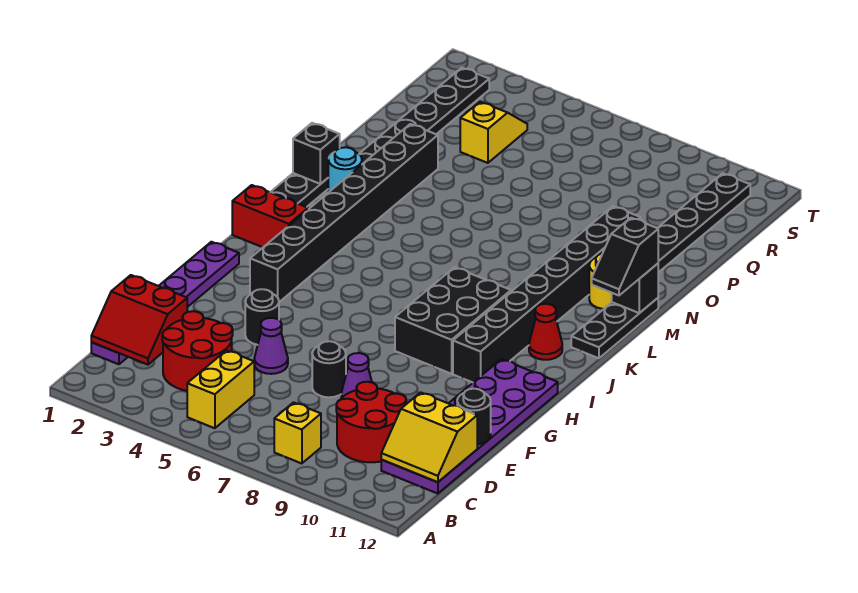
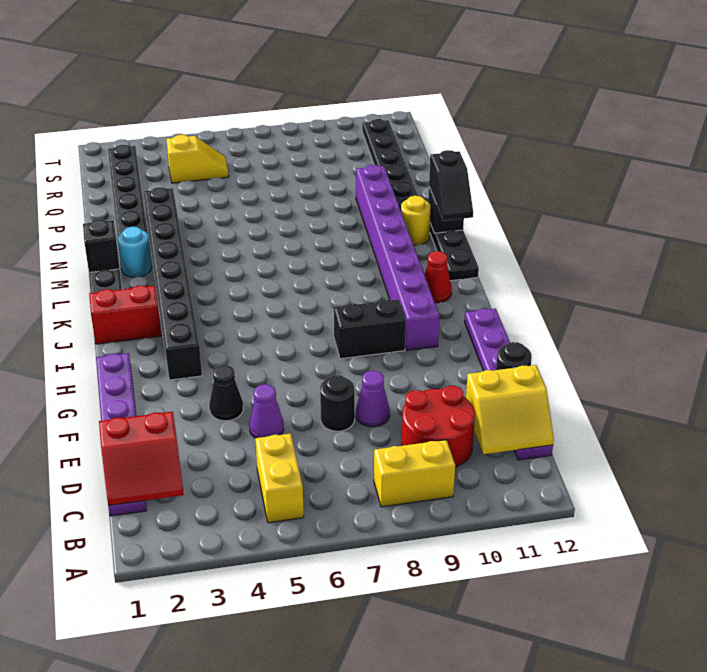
yellow 1x1 brick [274,403,321,464] -> yellow 1x2 brick [374,440,455,507]
red 2x2 round brick [162,311,233,391] -> none
purple 2x6 plate [381,359,558,494] -> purple 1x6 plate [465,308,553,460]
black 1x1 round brick [245,289,279,345] -> black 1x1 cone [209,365,243,421]
black 2x3 brick [395,267,511,374] -> black 1x2 brick [334,299,406,359]
black 1x8 brick [453,206,641,382] -> purple 1x8 brick [356,165,439,350]
yellow 1x2 slope [460,102,527,163] -> yellow 1x2 slope turned to [166,135,229,183]

